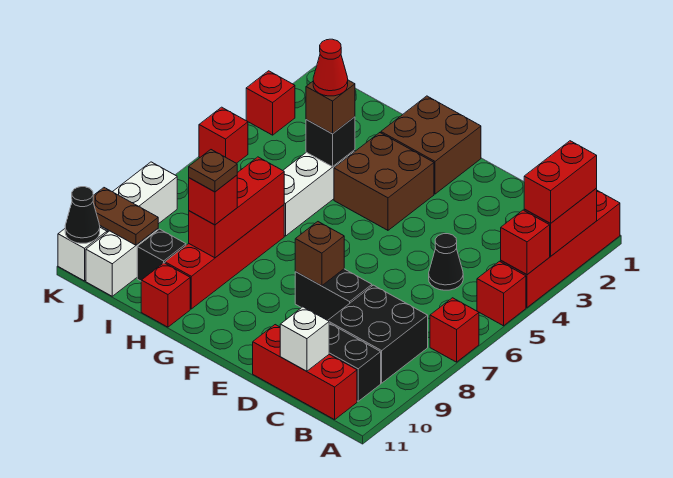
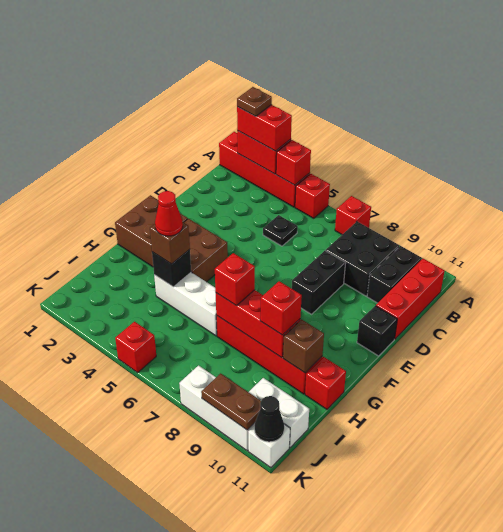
black 1x1 cone [429,234,463,290] -> black 1x1 plate [263,215,298,246]
white 1x1 brick [280,307,329,371] -> none
brown 1x1 brick [295,222,344,286] -> brown 1x1 brick moved to [283,319,324,373]
brown 1x1 plate [189,150,237,192] -> brown 1x1 plate moved to [237,87,272,116]
black 1x1 brick [137,229,186,281] -> black 1x1 brick moved to [357,306,397,356]
brown 1x2 plate [93,188,158,245] -> brown 1x2 plate turned to [201,373,261,430]
red 1x1 brick [246,71,295,135] -> red 1x1 brick moved to [215,253,255,306]

